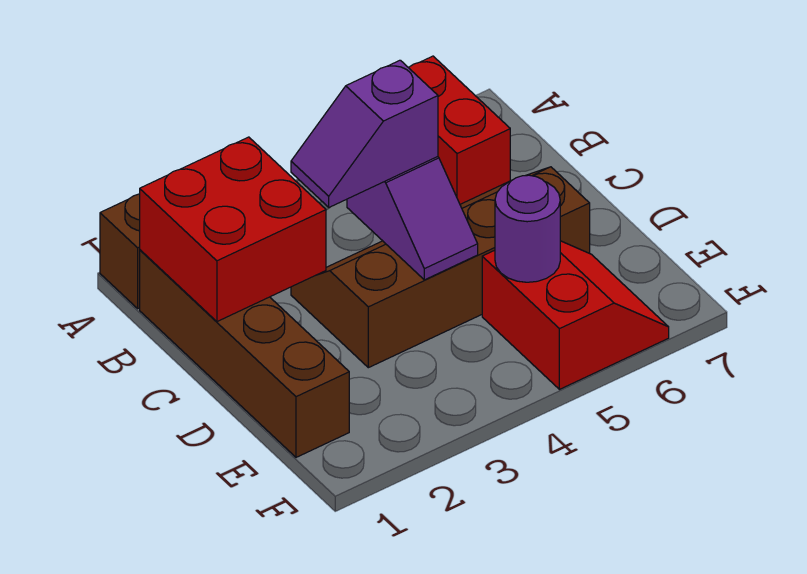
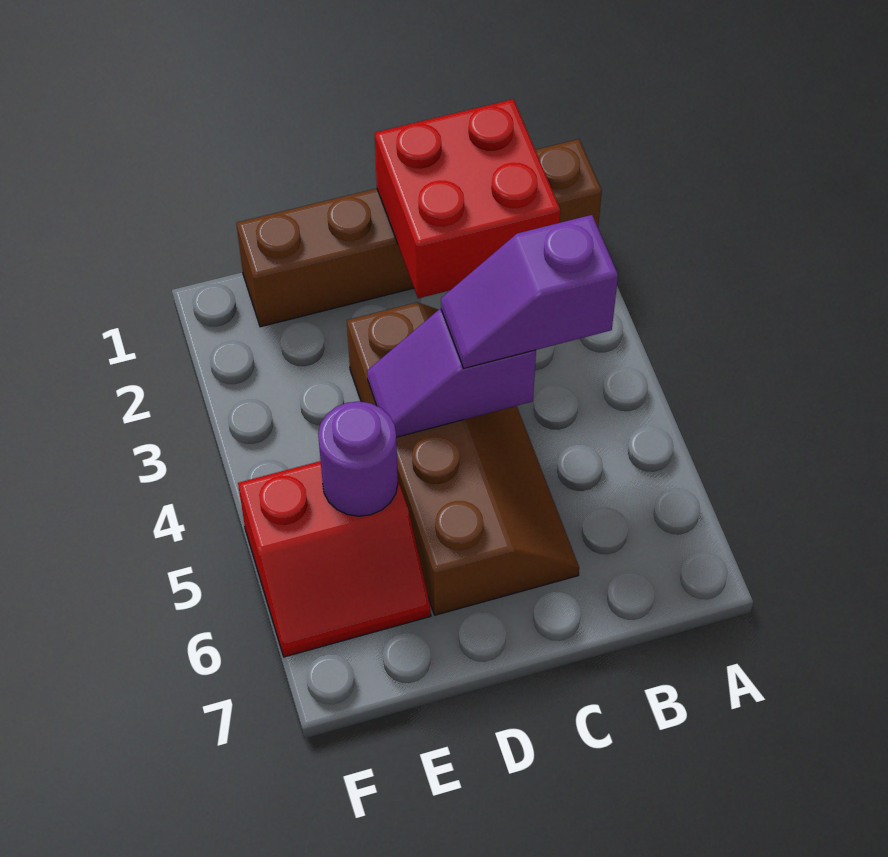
red 1x2 brick [409,56,510,204] -> none
purple 1x2 slope [291,60,438,207] -> purple 1x2 slope turned to [441,215,618,368]

